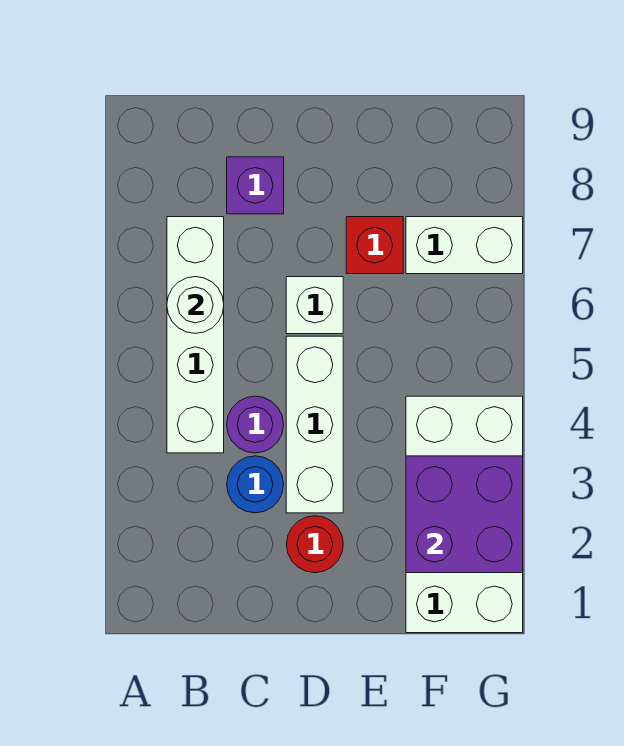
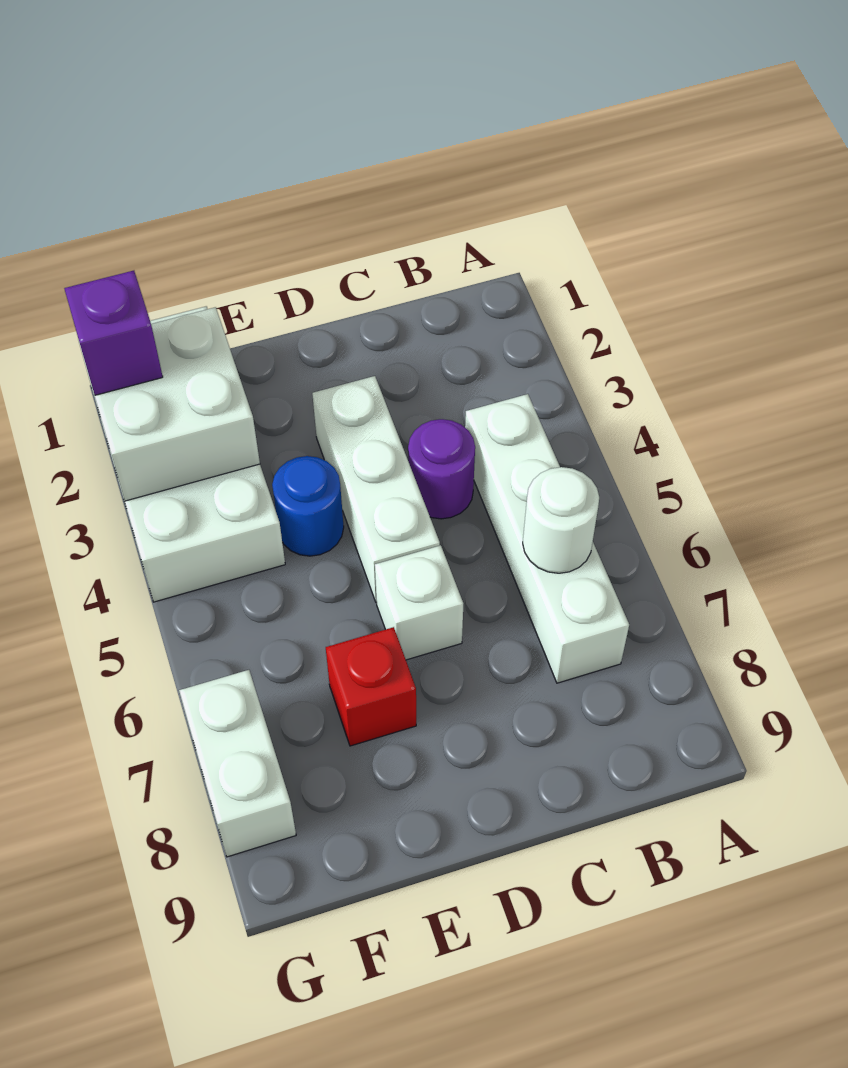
blue 1x1 round brick [227,456,284,513] -> blue 1x1 round brick moved to [272,456,344,556]
purple 1x1 brick [227,157,284,214] -> purple 1x1 brick moved to [64,271,163,395]
red 1x1 round brick [287,516,343,573] -> none
purple 2x2 brick [406,456,523,573] -> white 2x2 brick [85,307,260,501]
white 1x2 brick [406,217,523,274] -> white 1x2 brick turned to [179,670,296,857]

